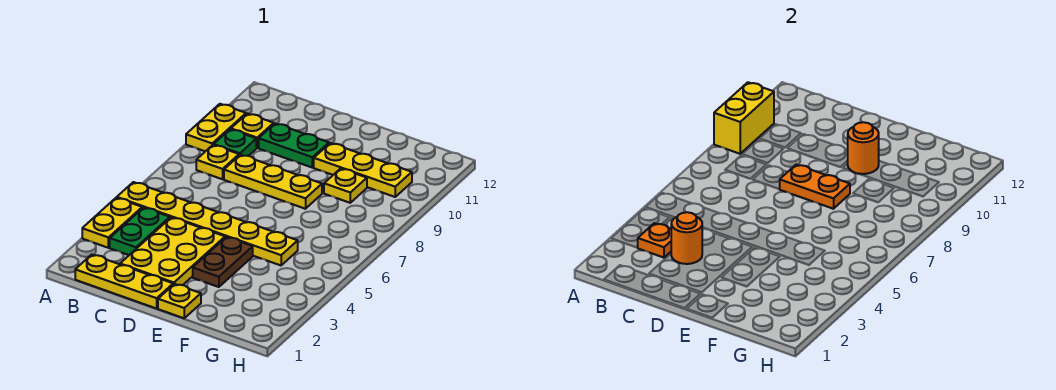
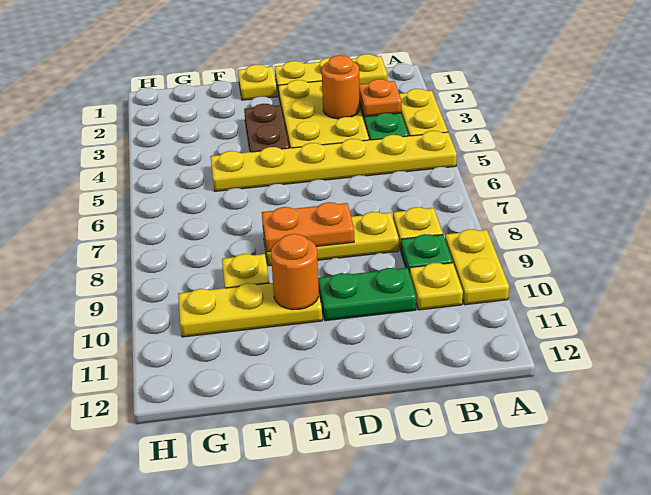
yellow 1x2 brick [714,82,774,154] -> none

